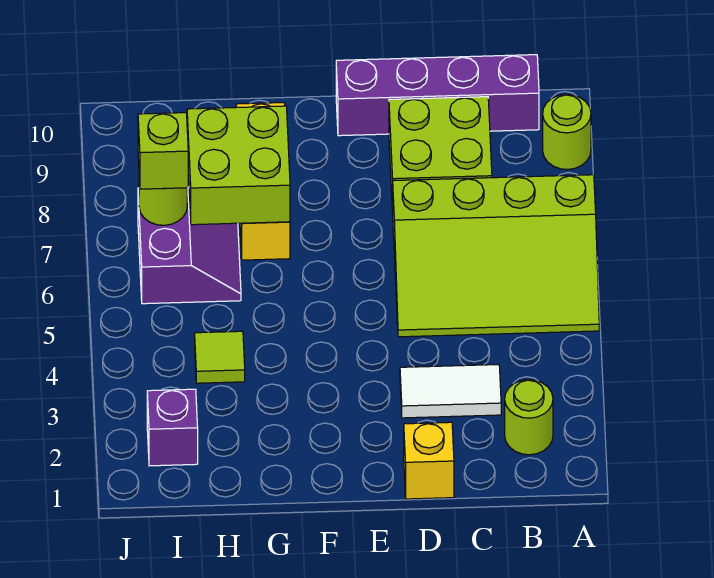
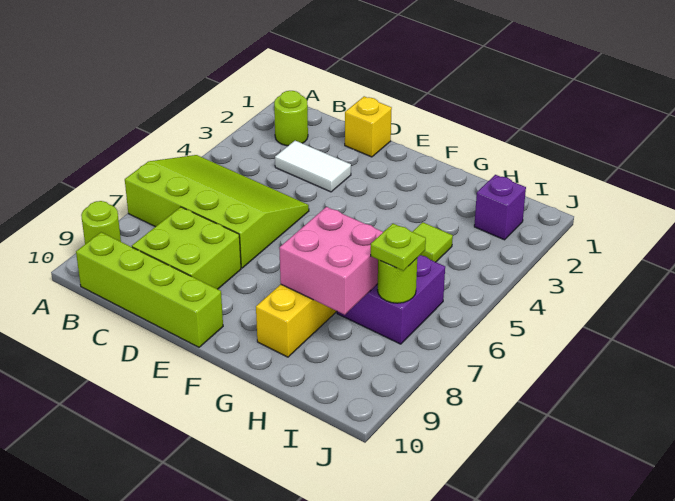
purple 1x4 brick [336,55,539,136] -> lime 1x4 brick [76,232,223,347]
lime 2x2 brick [187,106,290,225] -> pink 2x2 brick [279,207,383,315]
lime 1x1 brick [138,113,188,189] -> lime 1x1 plate [371,224,426,271]

